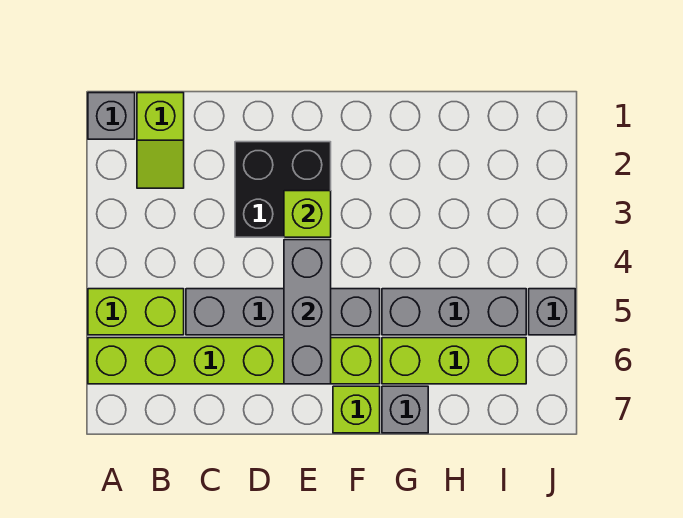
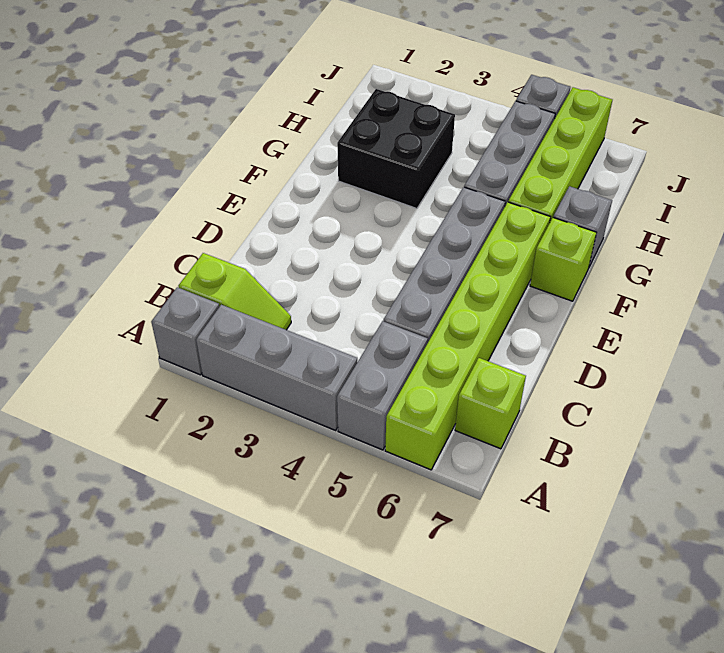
lime 1x2 brick [88,289,184,335] -> grey 1x2 brick [337,321,428,450]
black 2x2 brick [235,142,331,237] -> black 2x2 brick moved to [337,89,455,208]
lime 1x1 brick [284,191,331,237] -> lime 1x1 brick moved to [455,358,526,449]
grey 1x3 brick [284,240,331,384] -> grey 1x3 brick moved to [196,305,357,430]
lime 1x3 brick [382,338,526,384] -> lime 1x4 brick [508,87,612,221]

